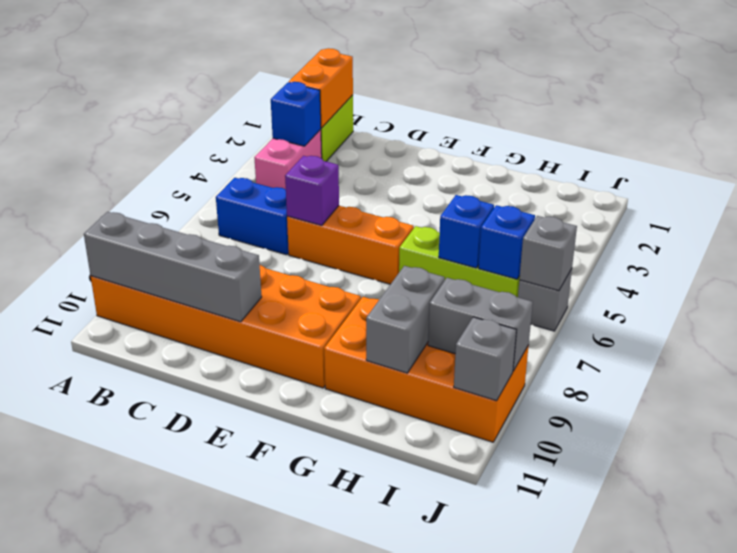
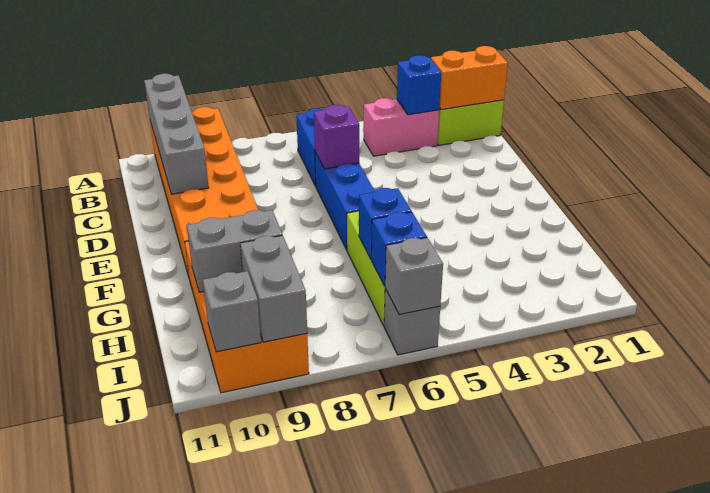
orange 1x3 brick [287,206,414,284] -> blue 1x3 brick [315,152,375,250]

